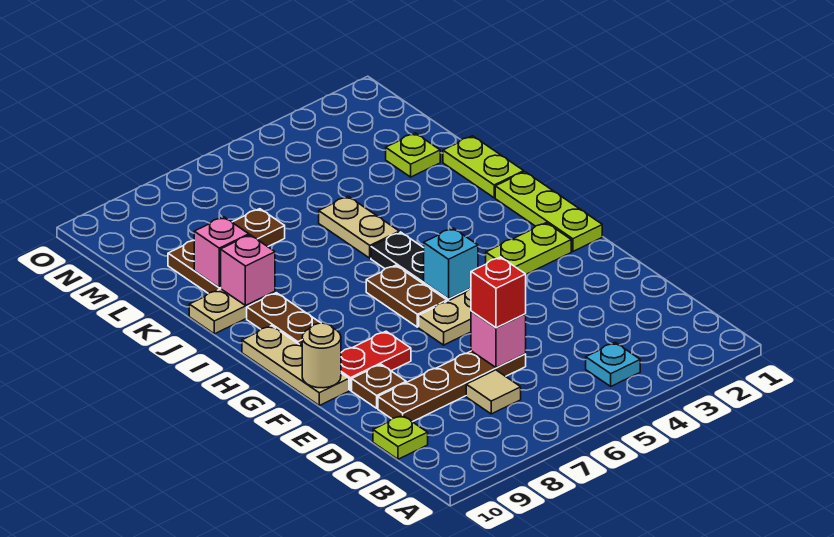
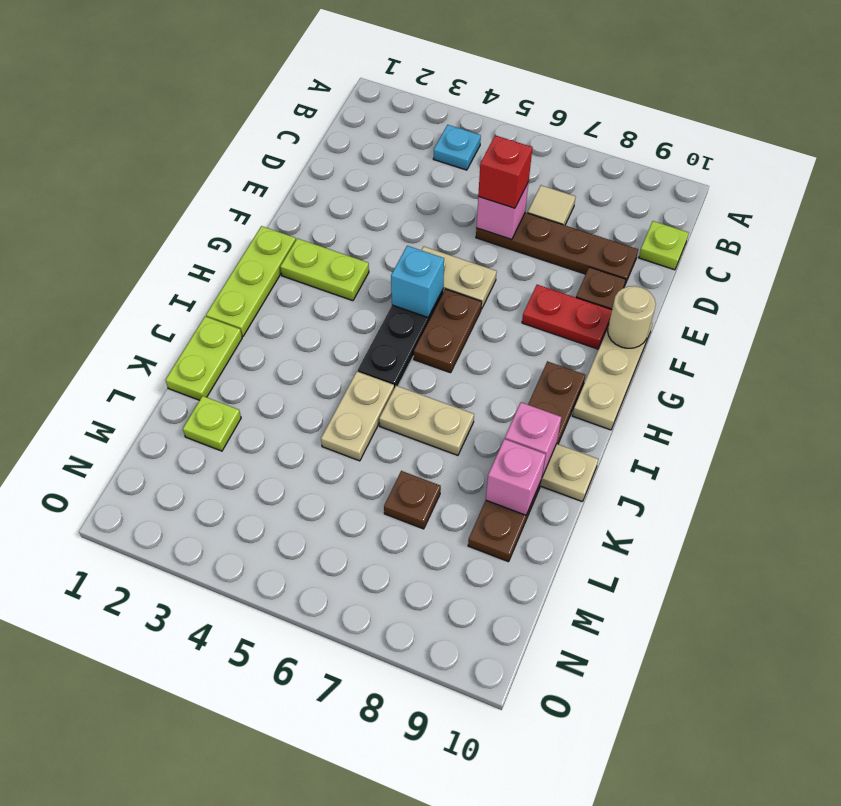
none -> tan 1x2 plate [379,386,474,455]

